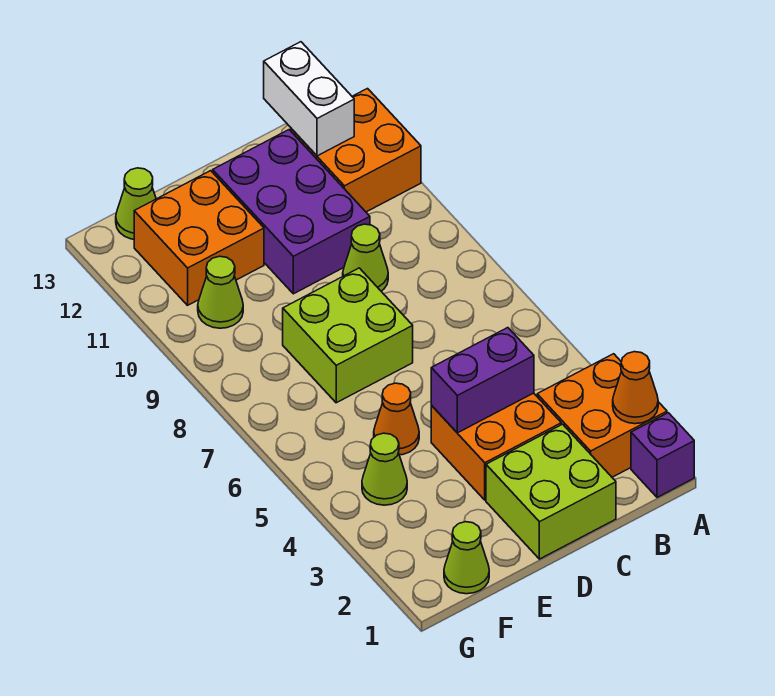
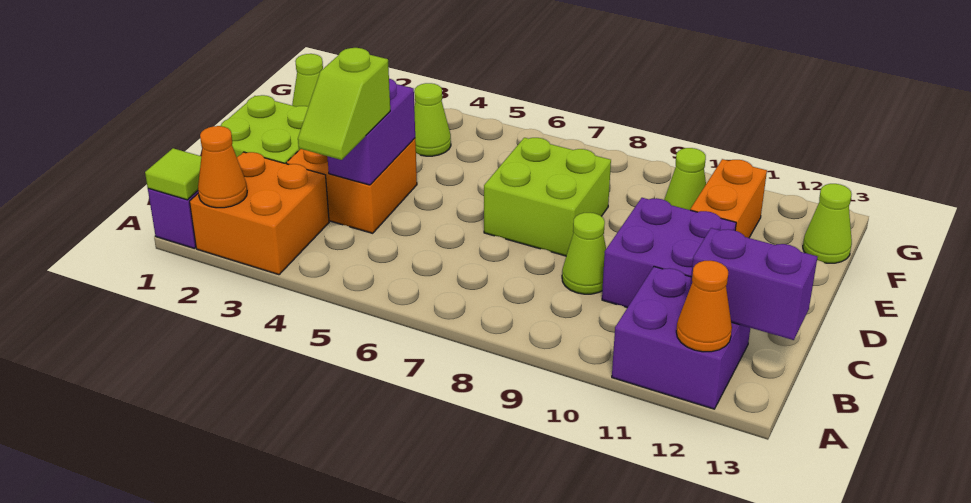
none -> lime 1x1 tile [145,148,201,200]
orange 2x2 brick [291,89,421,212] -> purple 2x2 brick [612,267,750,409]
none -> lime 1x2 slope [298,48,390,160]
white 1x2 brick [264,42,354,156] -> purple 1x2 brick [690,228,817,340]
purple 2x3 brick [213,130,370,294] -> purple 2x2 brick [602,198,736,308]
orange 1x1 cone [374,383,419,455] -> orange 1x1 cone moved to [676,261,732,352]
orange 2x2 brick [134,171,264,305] -> orange 1x2 brick [690,159,767,238]

